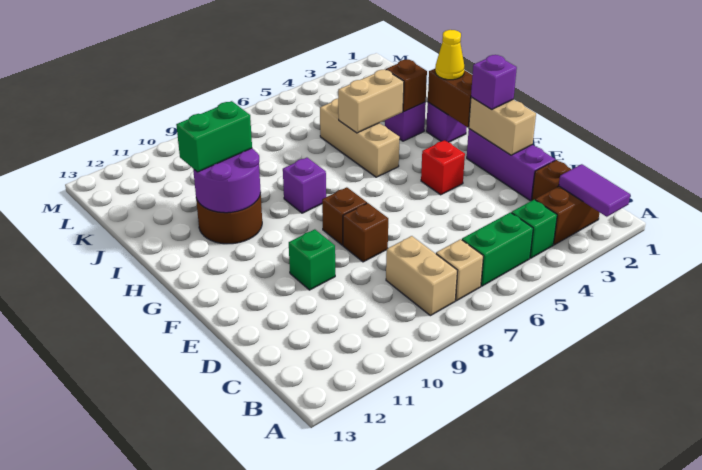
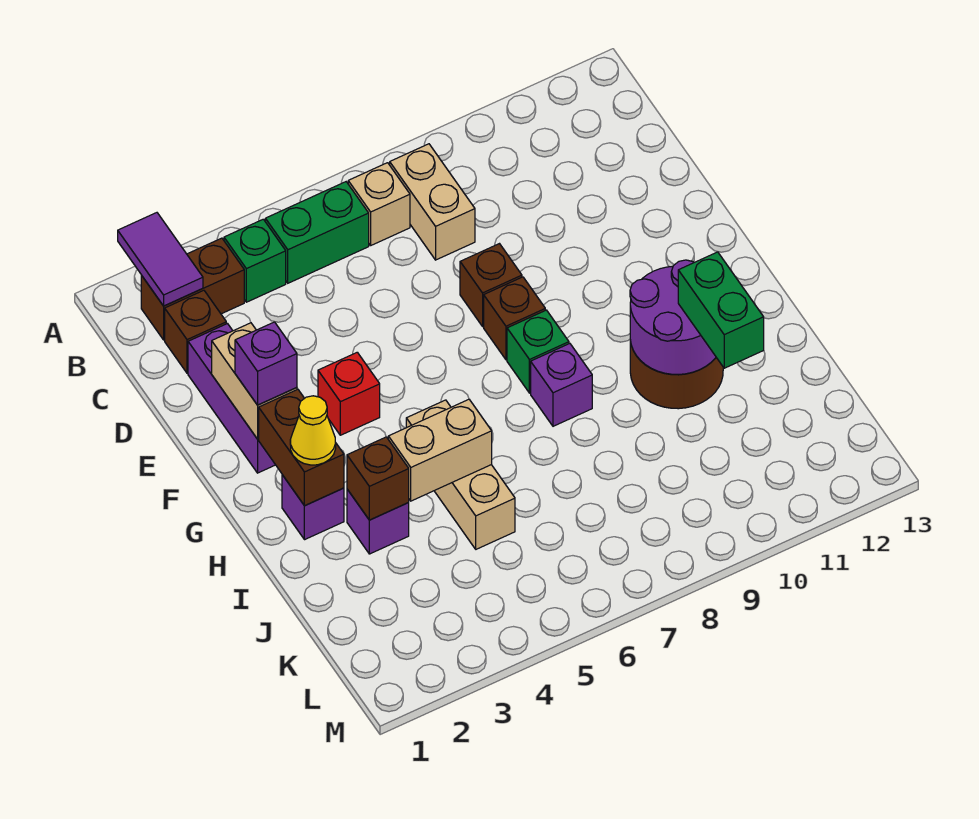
green 1x1 brick [289,229,335,290] -> green 1x1 brick moved to [507,310,569,393]
green 1x2 brick [176,101,252,172] -> green 1x2 brick turned to [678,252,764,368]

